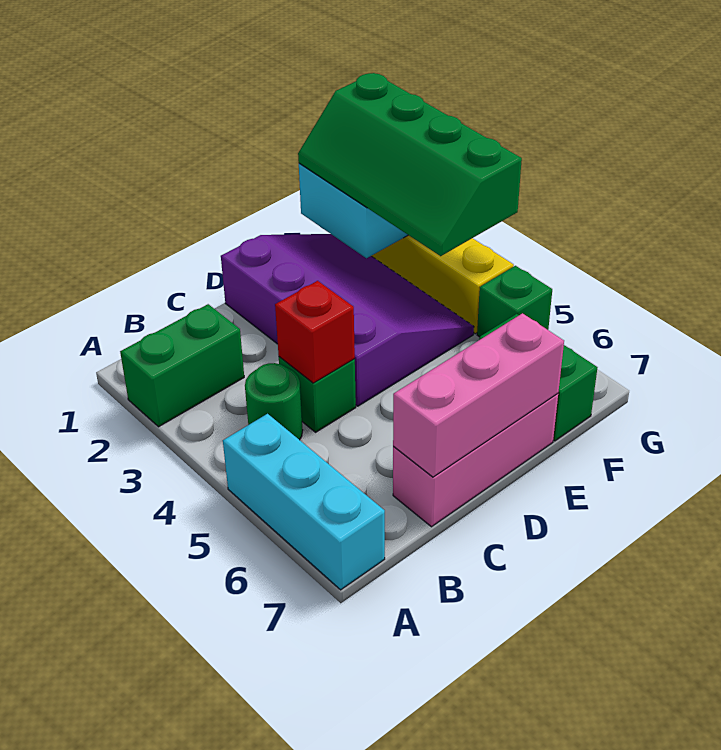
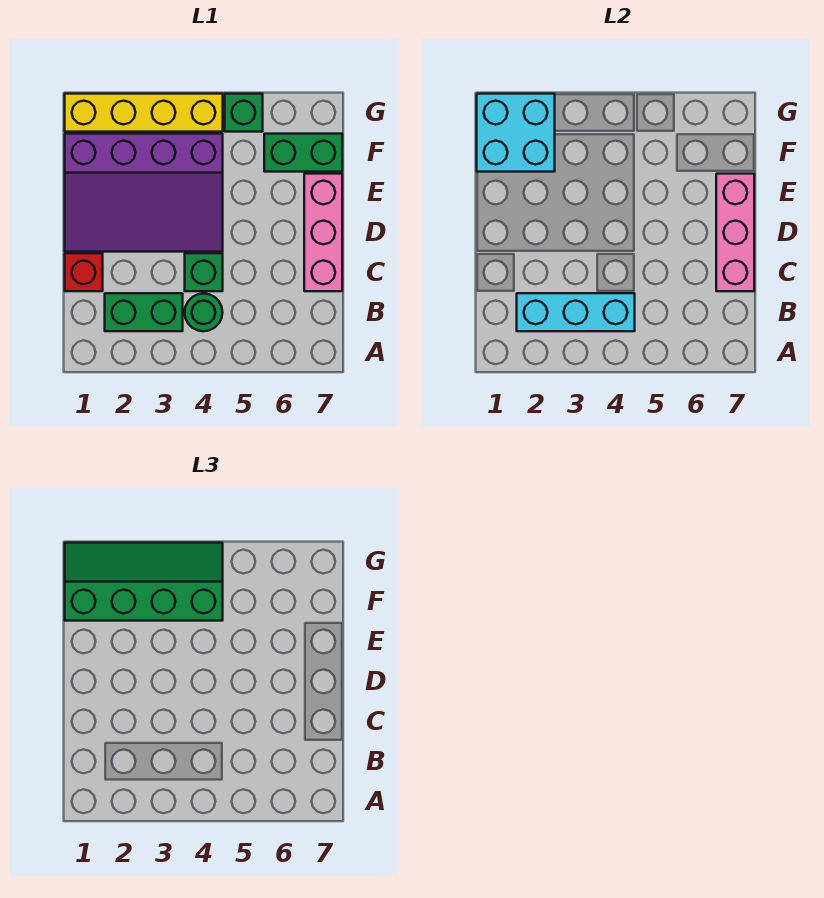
green 1x2 brick [120,304,244,427] -> green 1x2 brick turned to [105,293,183,331]
cyan 1x3 brick [223,414,385,590] -> cyan 1x3 brick moved to [517,293,635,331]
red 1x1 brick [275,281,355,383] -> red 1x1 brick moved to [65,253,103,291]
purple 3x4 slope [221,234,474,406] -> purple 3x4 slope turned to [65,134,223,252]
green 2x4 slope [298,73,522,256] -> green 2x4 slope turned to [65,543,223,621]

